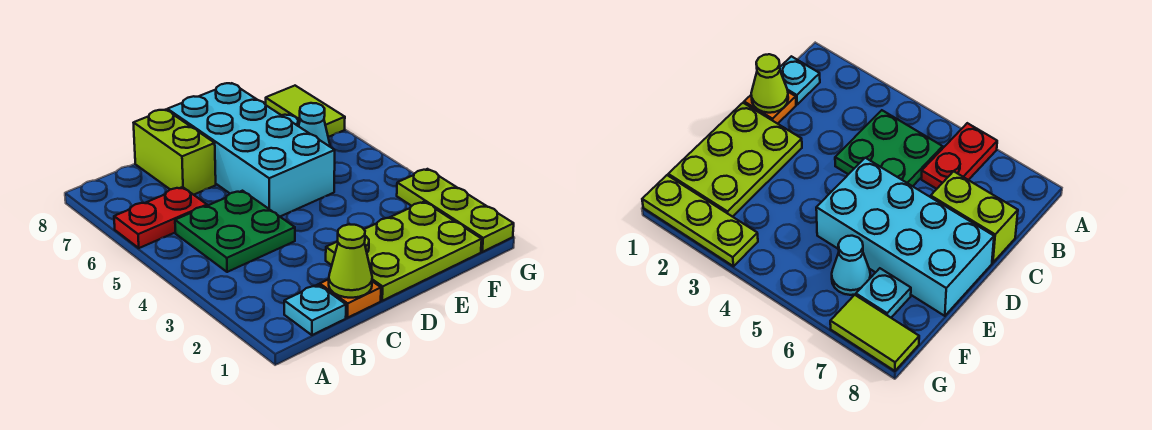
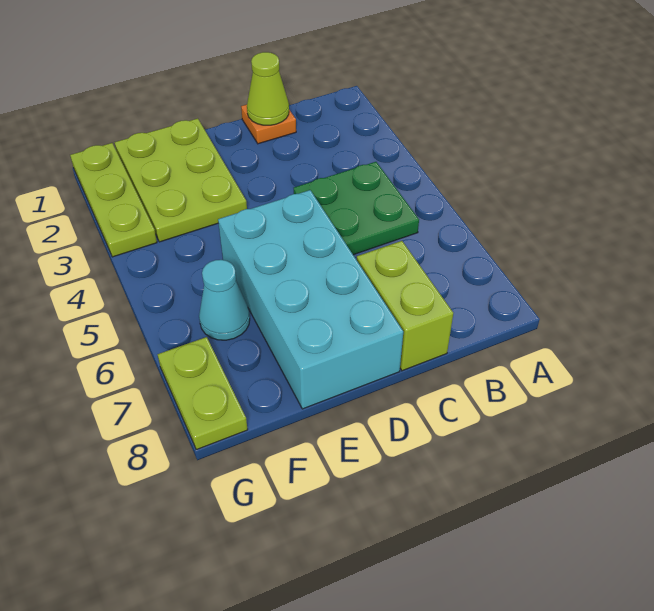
red 1x2 plate [114,187,207,248] -> none
cyan 1x1 plate [284,285,346,335] -> none
lime 2x3 plate [326,202,482,301] -> lime 2x3 plate turned to [115,118,247,242]
cyan 1x1 plate [856,268,911,318] -> none
lime 1x2 tile [266,86,345,137] -> lime 1x2 plate [157,337,248,450]

